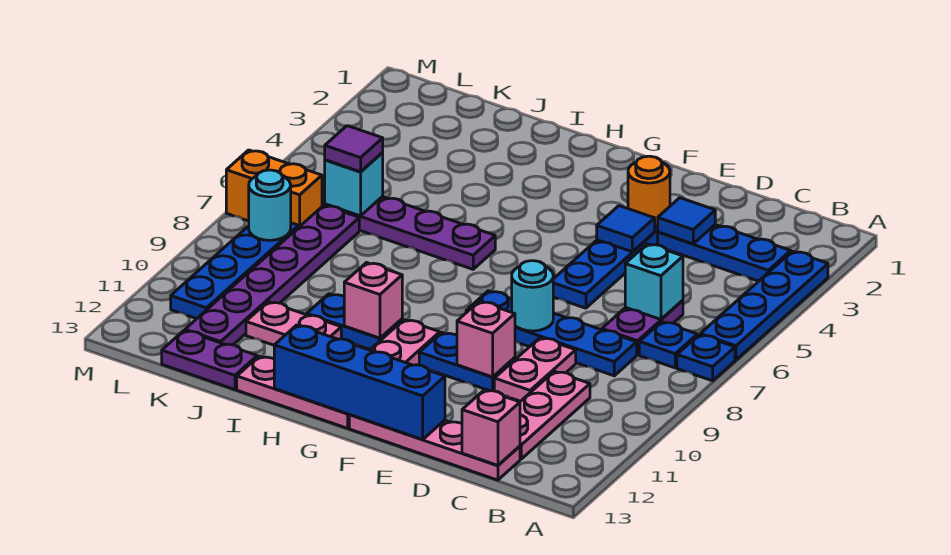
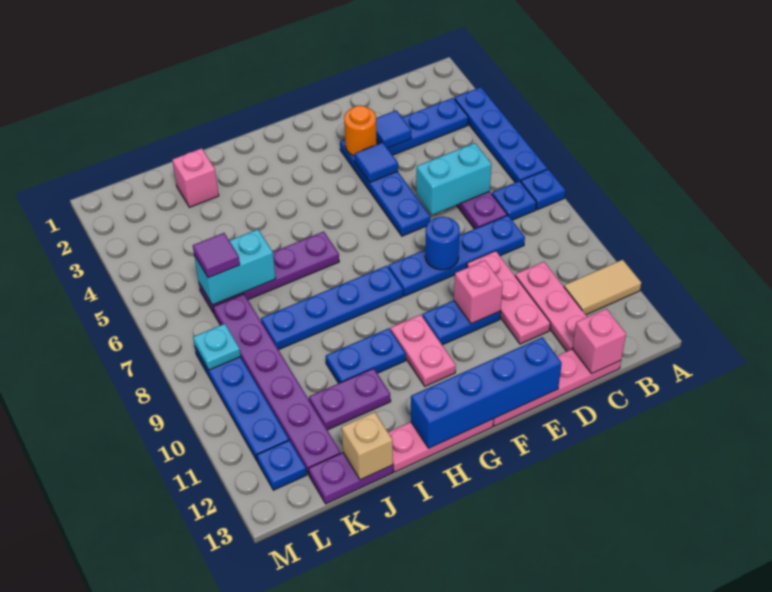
none -> tan 1x2 tile [564,260,641,315]
cyan 1x1 brick [625,244,683,319] -> cyan 1x2 brick [416,143,492,215]
pink 1x2 plate [494,338,576,401] -> pink 1x3 plate [467,251,550,344]
cyan 1x1 round brick [512,261,553,331] -> blue 1x1 round brick [425,217,460,270]
none -> blue 1x4 plate [261,266,403,350]
pink 1x1 brick [344,263,402,338] -> pink 1x1 brick moved to [172,148,219,207]
pink 1x2 plate [246,302,341,345] -> purple 1x2 plate [309,368,391,430]
none -> tan 1x1 brick [342,412,393,480]
cyan 1x1 brick [325,153,383,216] -> cyan 1x2 brick [194,229,276,305]
orange 1x2 brick [226,150,322,227] -> none
cyan 1x1 round brick [249,170,291,240] -> cyan 1x1 plate [193,324,241,370]
none -> blue 1x1 plate [257,440,307,490]

